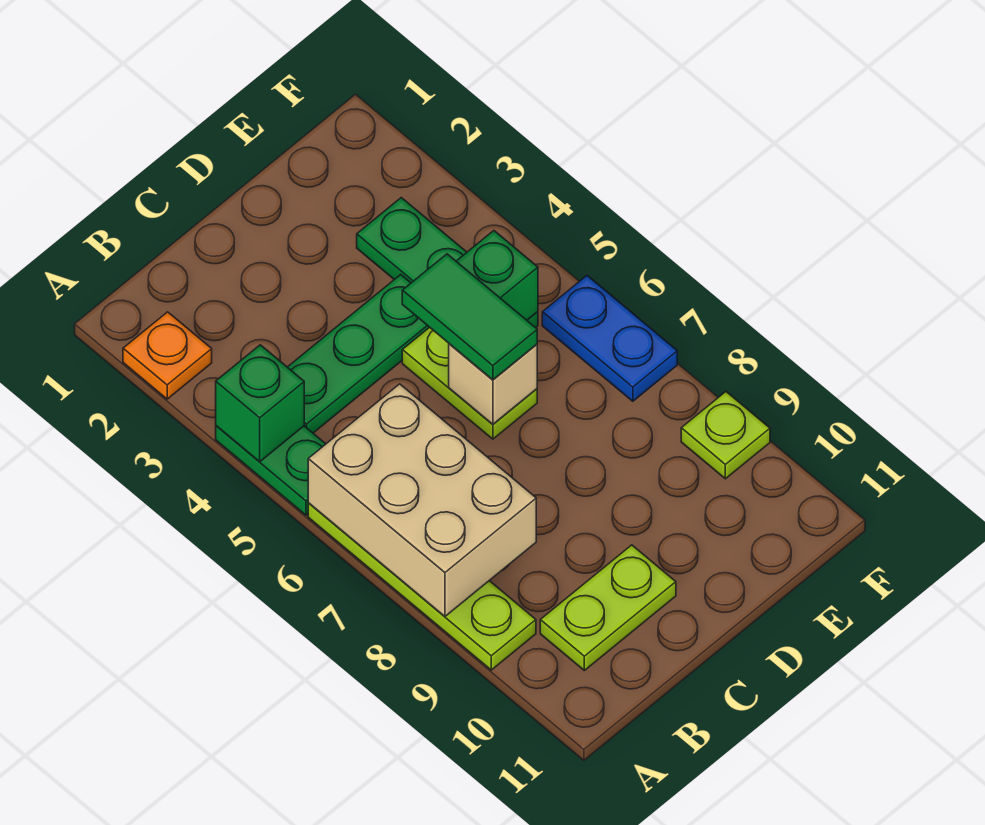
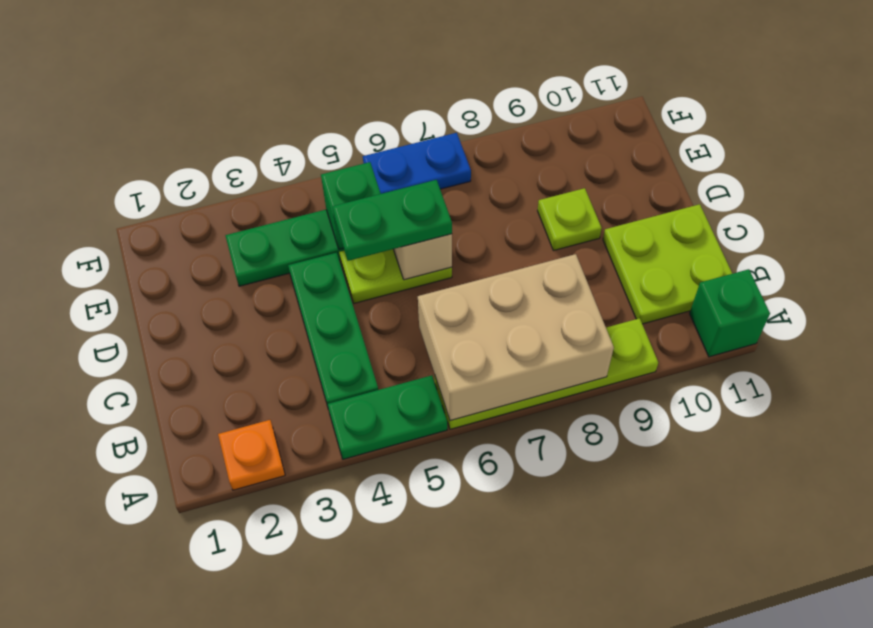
green 1x1 brick [216,345,304,462] -> green 1x1 brick moved to [690,269,770,357]
lime 1x2 plate [540,545,676,670] -> lime 2x2 plate [603,204,732,324]
green 1x2 tile [402,254,537,380] -> green 1x2 plate [333,180,452,261]
lime 1x1 plate [681,392,770,479] -> lime 1x1 plate moved to [538,188,602,251]

